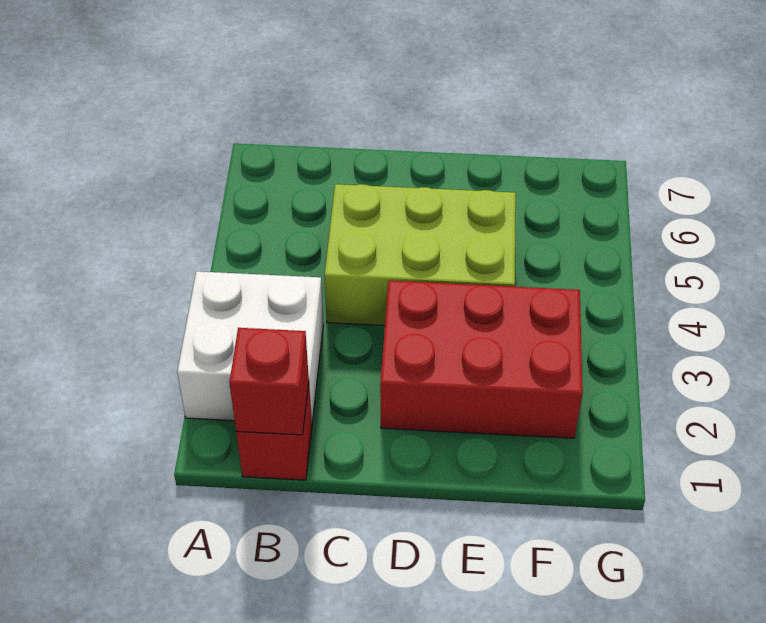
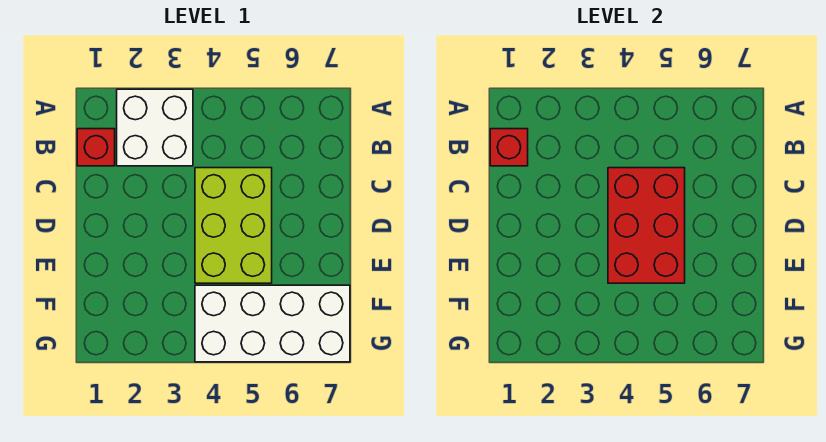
red 2x3 brick [380,281,583,438] -> red 2x3 brick moved to [608,168,685,283]
none -> white 2x4 brick [195,285,350,362]

